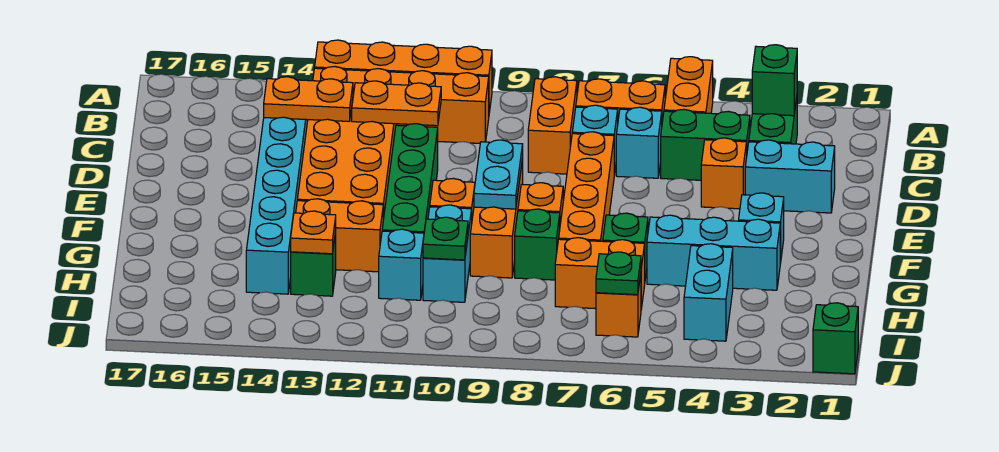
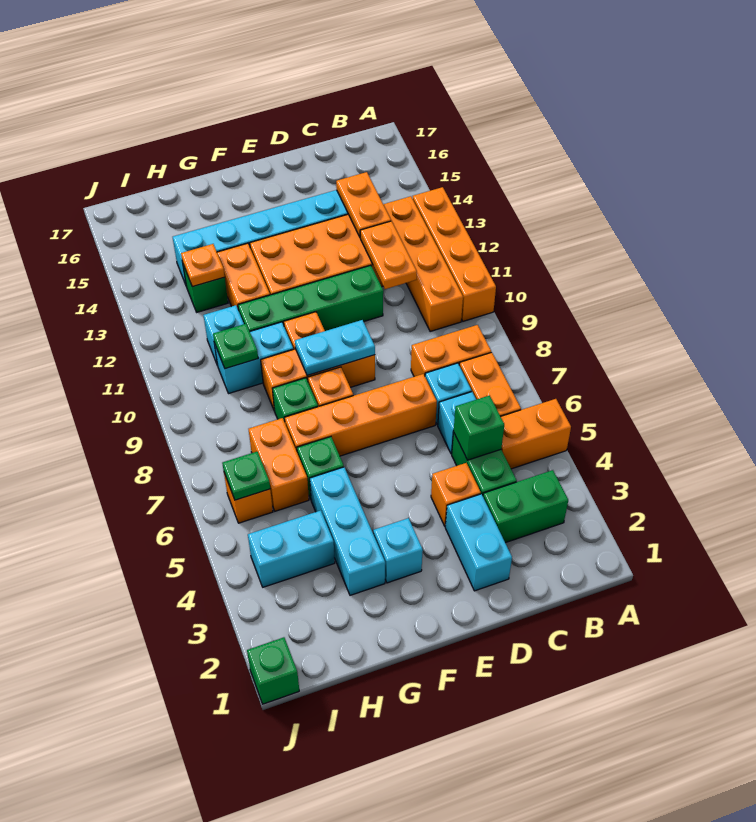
green 1x1 brick [752,45,797,116] -> green 1x1 brick moved to [454,396,504,460]

